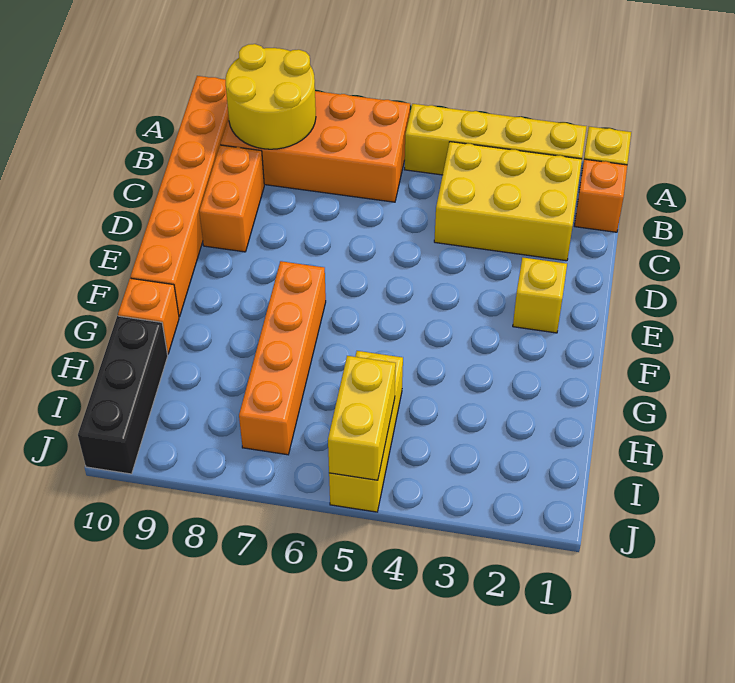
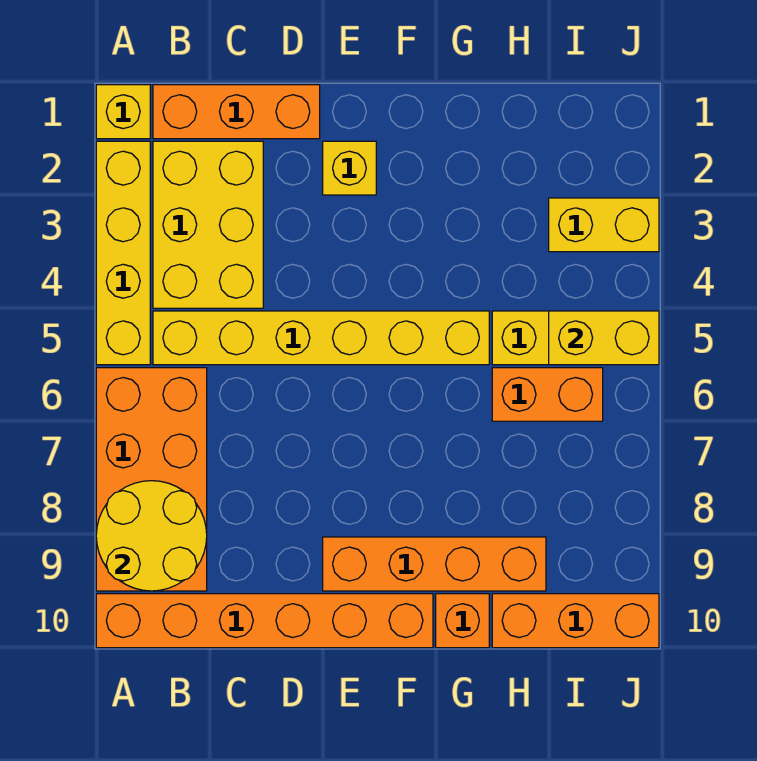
orange 1x1 brick [575,159,627,232] -> orange 1x3 brick [153,85,320,139]
none -> yellow 1x6 brick [153,311,489,365]
orange 1x2 brick [199,145,264,252] -> orange 1x2 brick moved to [492,368,603,421]
orange 1x4 brick [239,261,326,455] -> orange 1x4 brick moved to [323,537,546,591]
black 1x3 brick [78,316,168,474] -> orange 1x3 brick [492,594,659,648]
none -> yellow 1x2 brick [549,198,659,252]

